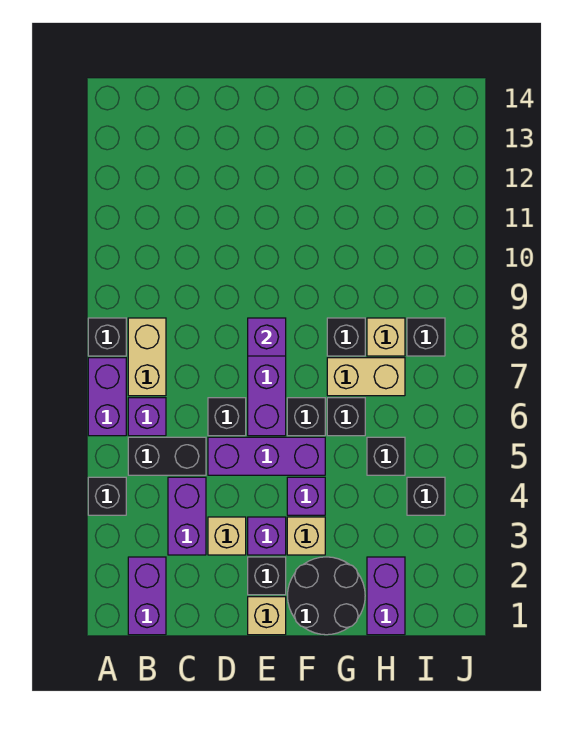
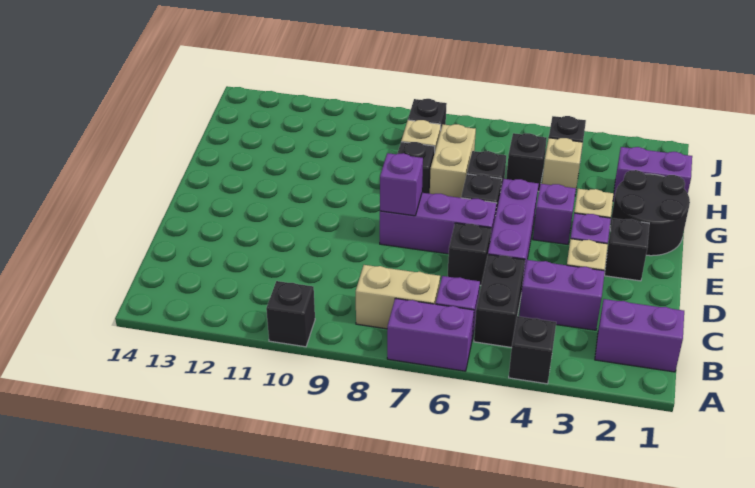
black 1x1 brick [88,318,126,356] -> black 1x1 brick moved to [266,281,315,347]
tan 1x1 brick [248,597,286,635] -> tan 1x1 brick moved to [542,138,583,194]

